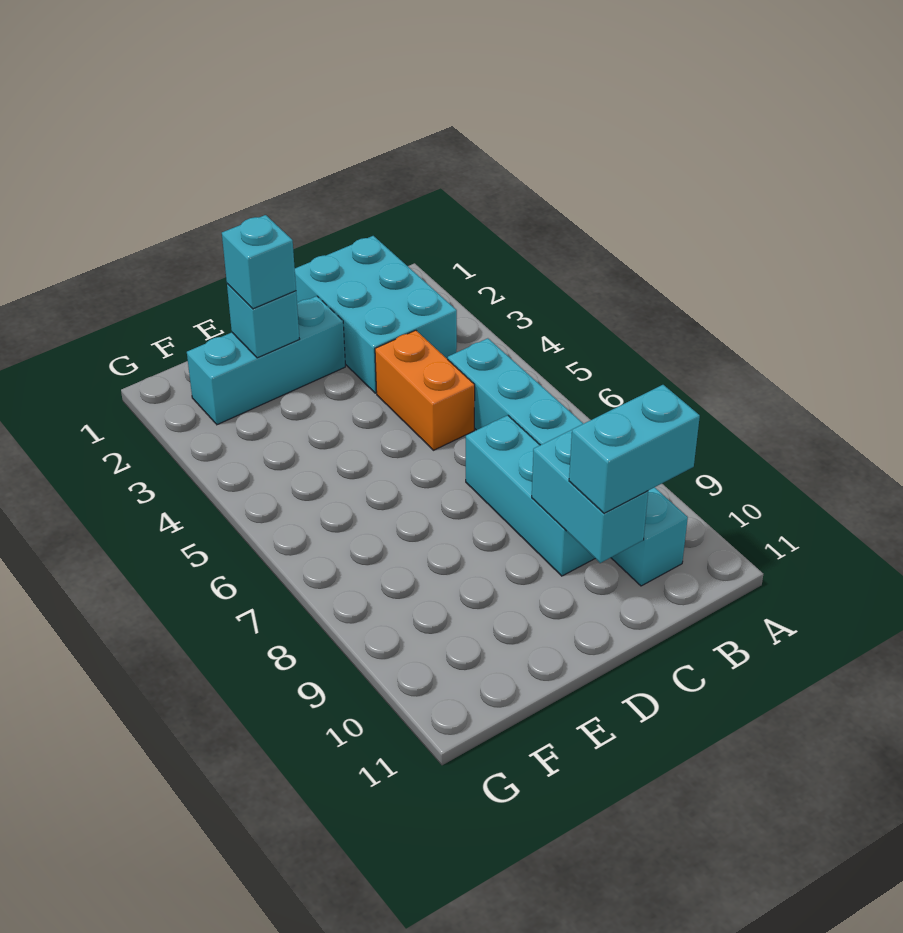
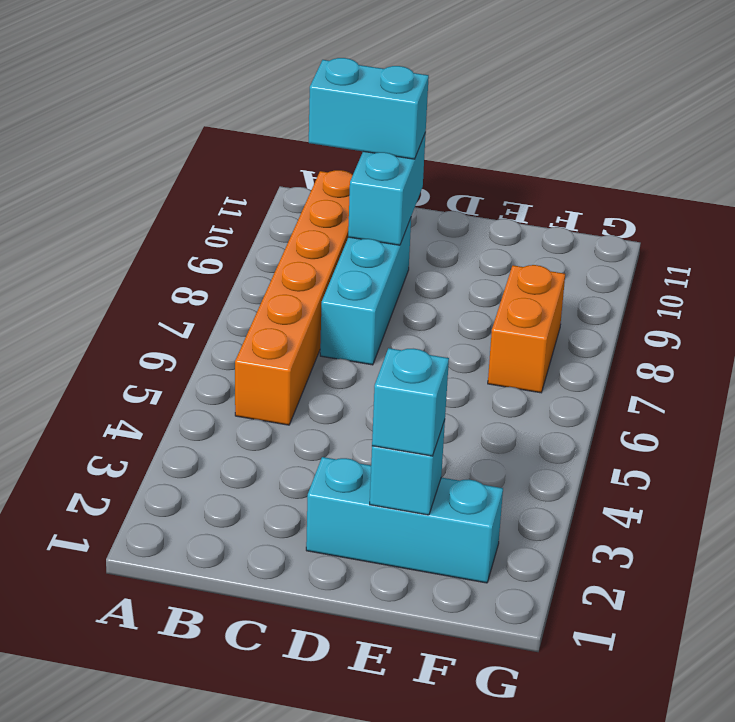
cyan 2x3 brick [295,236,457,393] -> none
cyan 1x6 brick [448,338,688,586] -> orange 1x6 brick [235,170,353,425]
orange 1x2 brick [375,330,475,450] -> orange 1x2 brick moved to [488,265,565,393]

